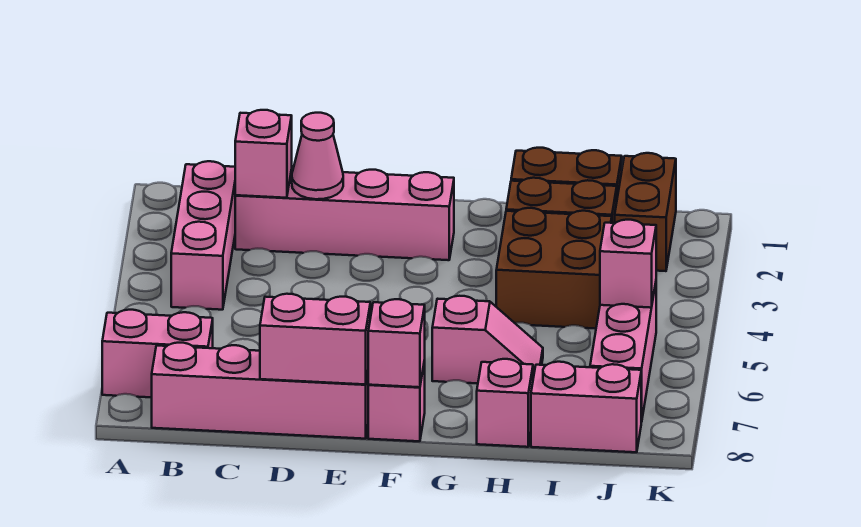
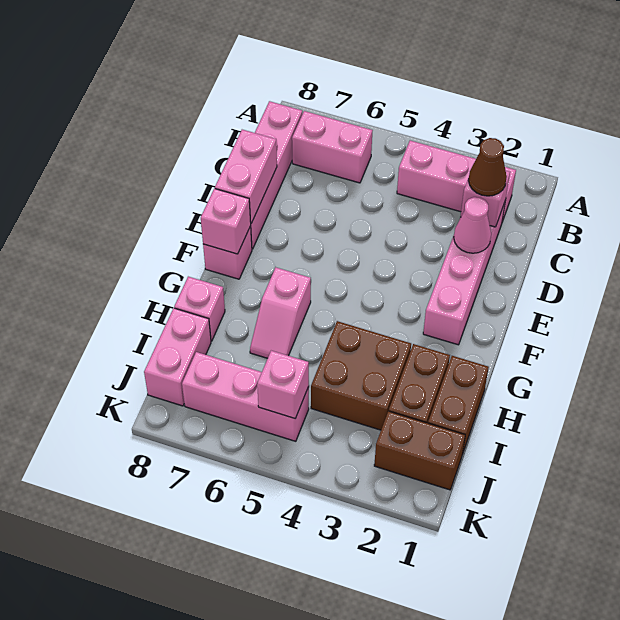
pink 1x2 brick [102,310,213,397] -> pink 1x2 brick turned to [292,111,373,183]
none -> brown 1x1 cone [469,138,507,196]

